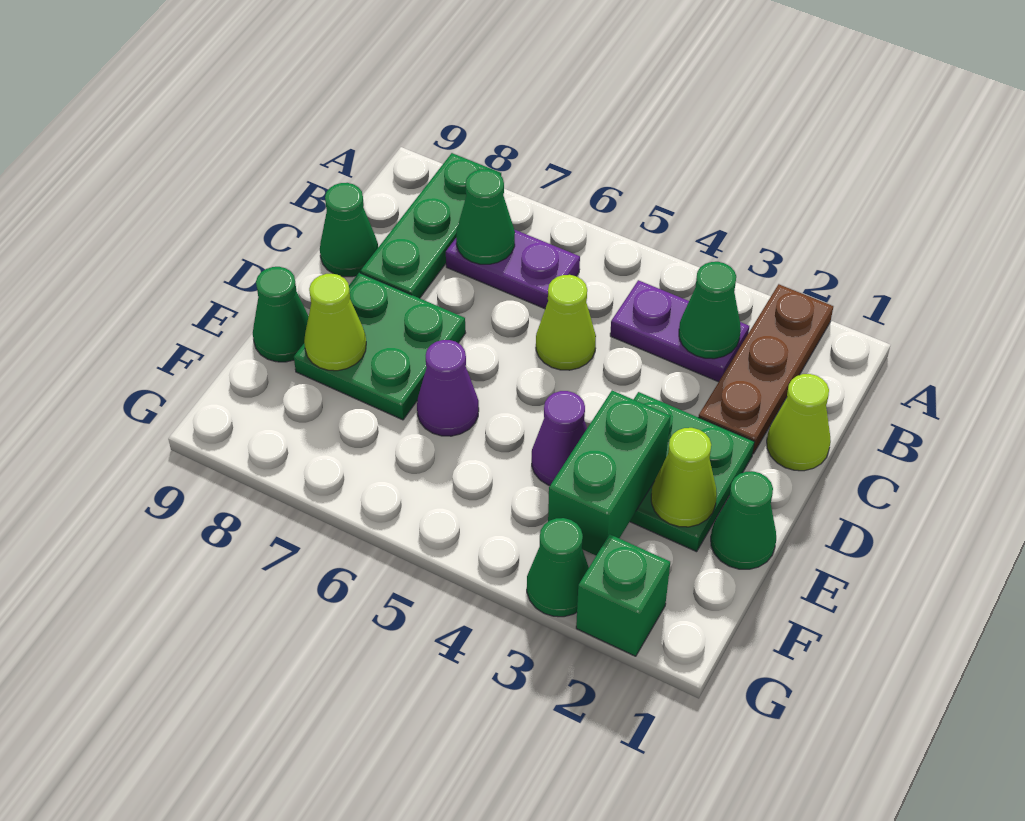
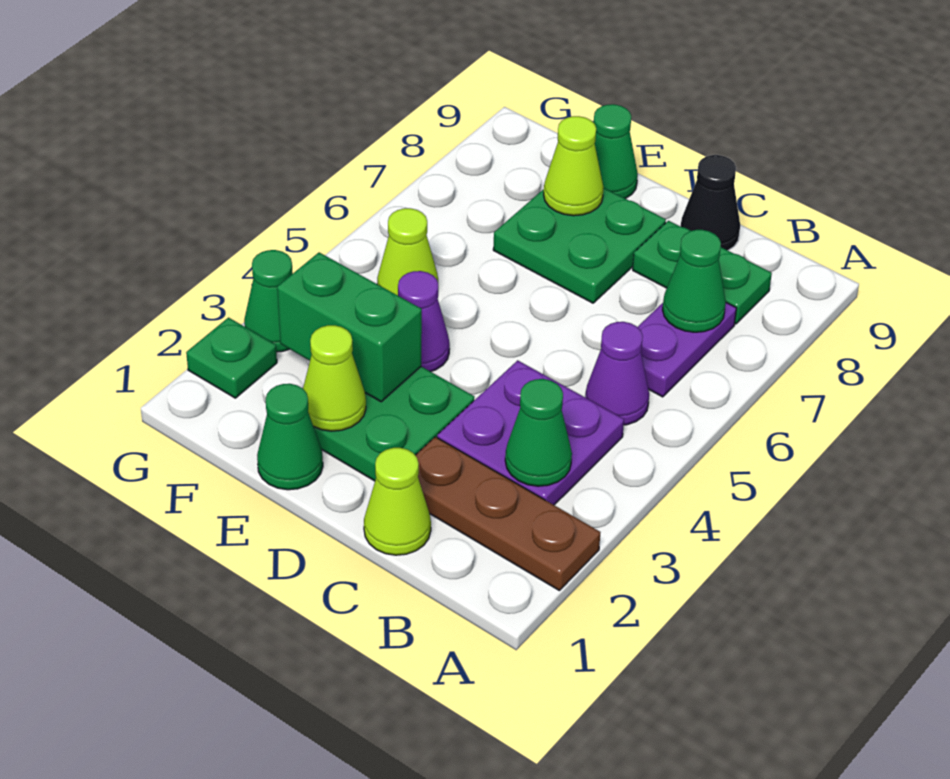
green 1x3 plate [361,153,501,298] -> green 1x2 plate [633,221,772,324]
purple 1x2 plate [610,280,749,382] -> purple 2x2 plate [437,360,624,505]
lime 1x1 cone [536,275,596,370] -> lime 1x1 cone moved to [377,208,438,295]
green 1x1 cone [320,183,378,277] -> black 1x1 cone [681,155,740,250]
purple 1x1 cone [417,340,479,436] -> purple 1x1 cone moved to [585,322,649,425]
green 1x1 brick [576,535,670,656] -> green 1x1 plate [186,318,277,398]

